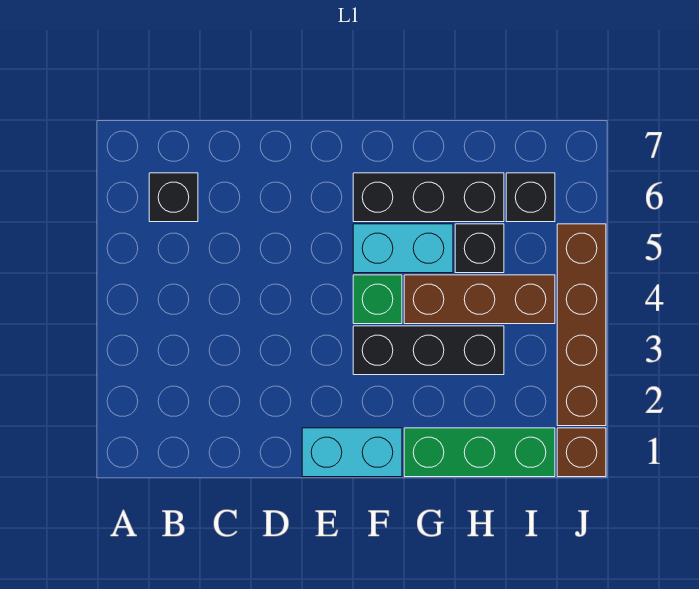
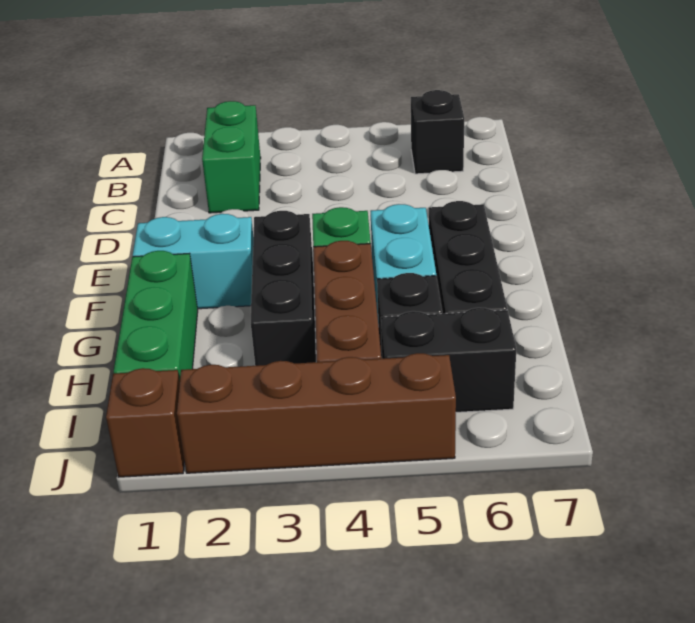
none -> green 1x2 brick [202,101,261,213]
cyan 1x2 brick [302,428,402,477] -> cyan 1x2 brick turned to [133,214,253,309]
black 1x1 brick [506,173,555,222] -> black 1x2 brick [381,308,516,412]

